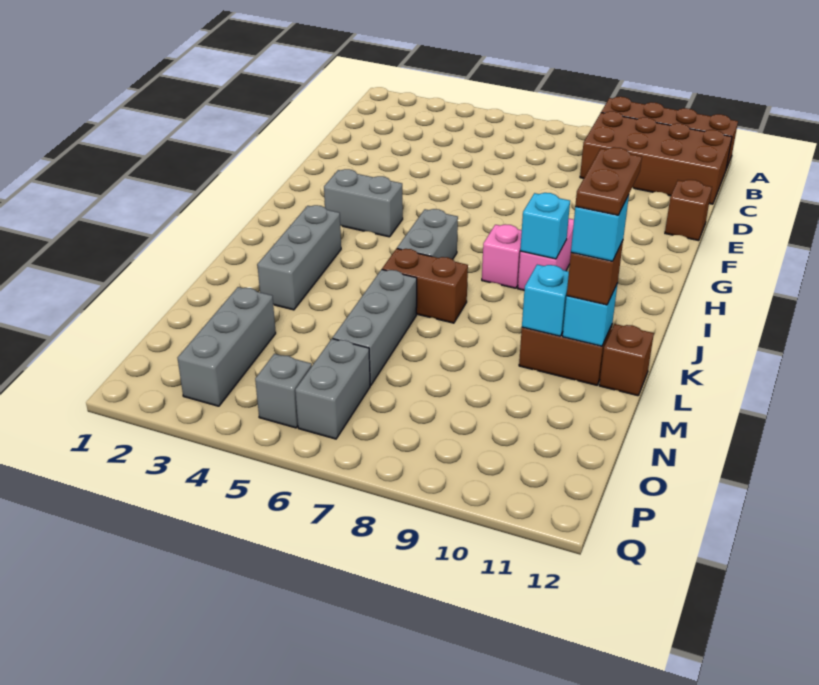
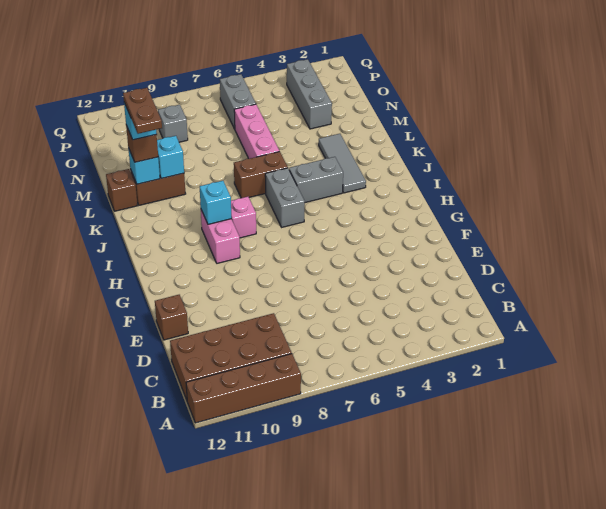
grey 1x2 brick [324,169,403,237] -> grey 1x2 brick moved to [289,157,343,202]
grey 1x3 brick [257,205,341,310] -> grey 1x3 tile [319,134,366,193]
grey 1x3 brick [333,269,417,386] -> pink 1x3 brick [234,104,279,159]
grey 1x1 brick [255,354,312,428] -> grey 1x1 brick moved to [158,105,188,142]

